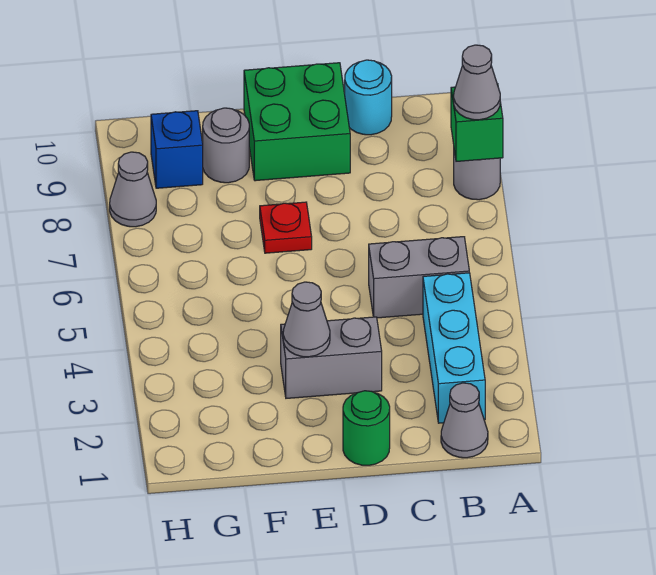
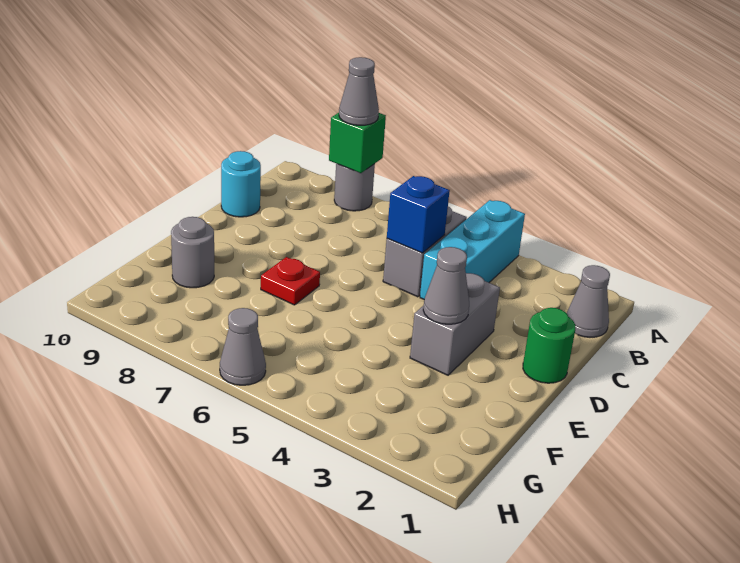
cyan 1x3 brick [423,273,485,423] -> cyan 1x3 brick turned to [420,200,525,299]
green 2x2 brick [244,63,350,181] -> none
blue 1x1 brick [151,111,203,188] -> blue 1x1 brick moved to [387,176,450,253]
grey 1x1 cone [110,152,156,227] -> grey 1x1 cone moved to [220,308,266,385]

